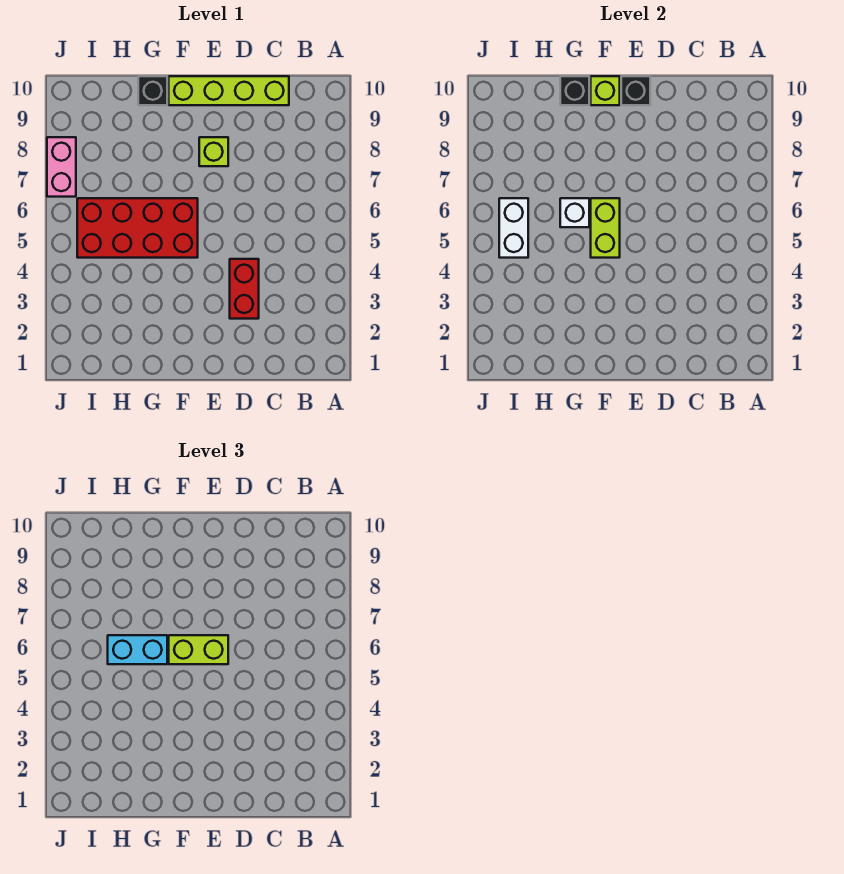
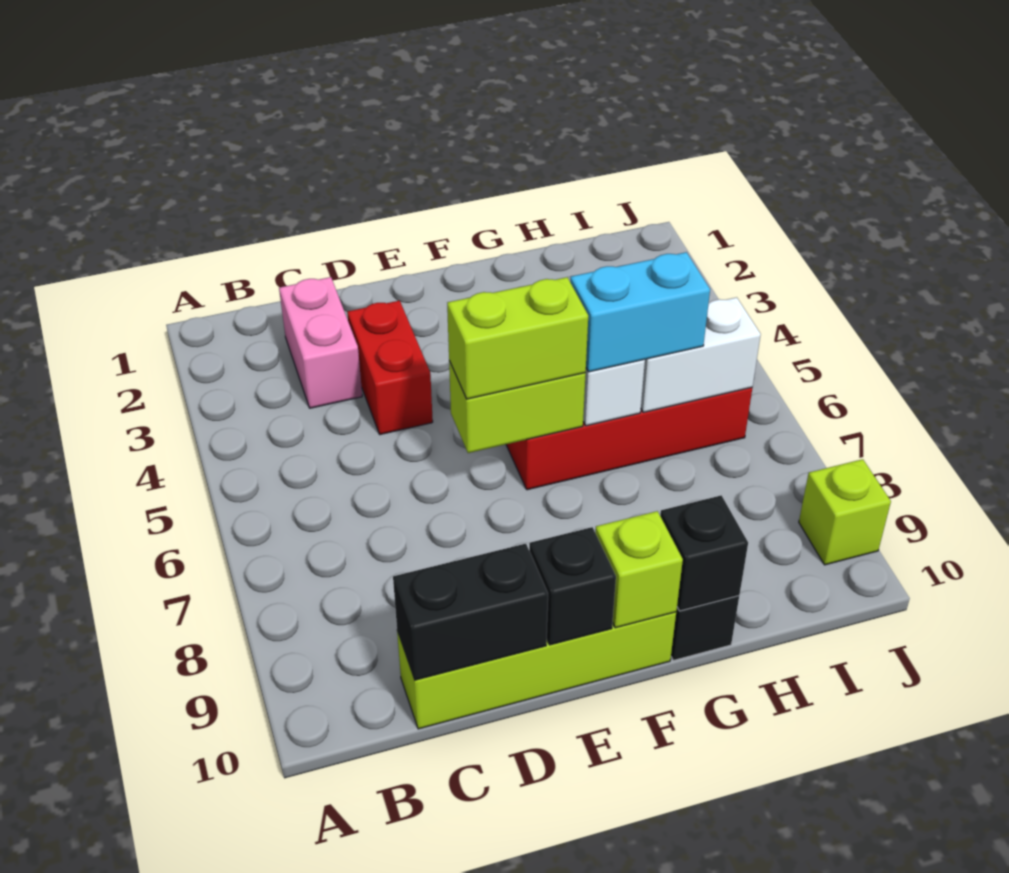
none -> black 1x2 brick [393,544,548,680]
lime 1x1 brick [199,137,228,166] -> lime 1x1 brick moved to [799,459,891,565]
lime 1x2 brick [591,198,620,258] -> lime 1x2 brick turned to [449,361,586,453]
white 1x2 brick [499,198,528,258] -> white 1x2 brick turned to [641,297,761,413]
pink 1x2 brick [47,137,76,197] -> pink 1x2 brick moved to [279,277,362,408]

